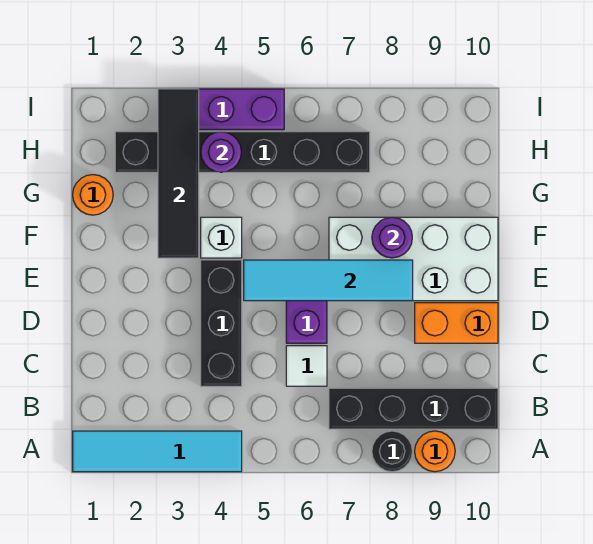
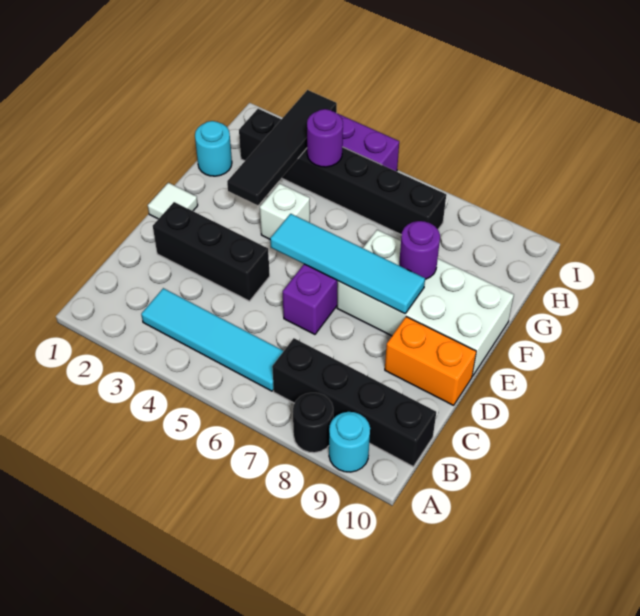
cyan 1x4 tile [73,431,242,472] -> cyan 1x4 tile moved to [141,288,283,391]
orange 1x1 round brick [415,431,455,472] -> cyan 1x1 round brick [329,412,370,472]
black 1x3 brick [201,260,242,386] -> black 1x3 brick turned to [153,202,270,301]
white 1x1 tile [286,346,327,386] -> white 1x1 tile moved to [148,183,198,219]
orange 1x1 round brick [73,175,113,215] -> cyan 1x1 round brick [195,121,232,176]

